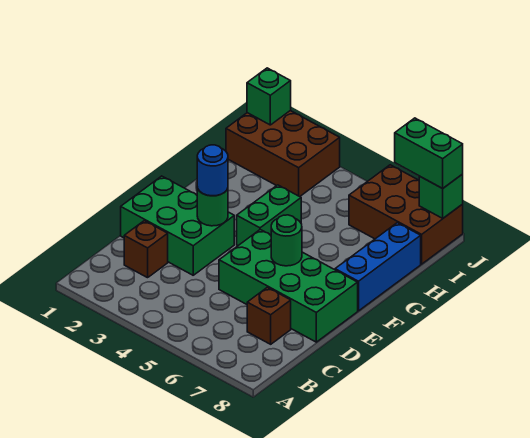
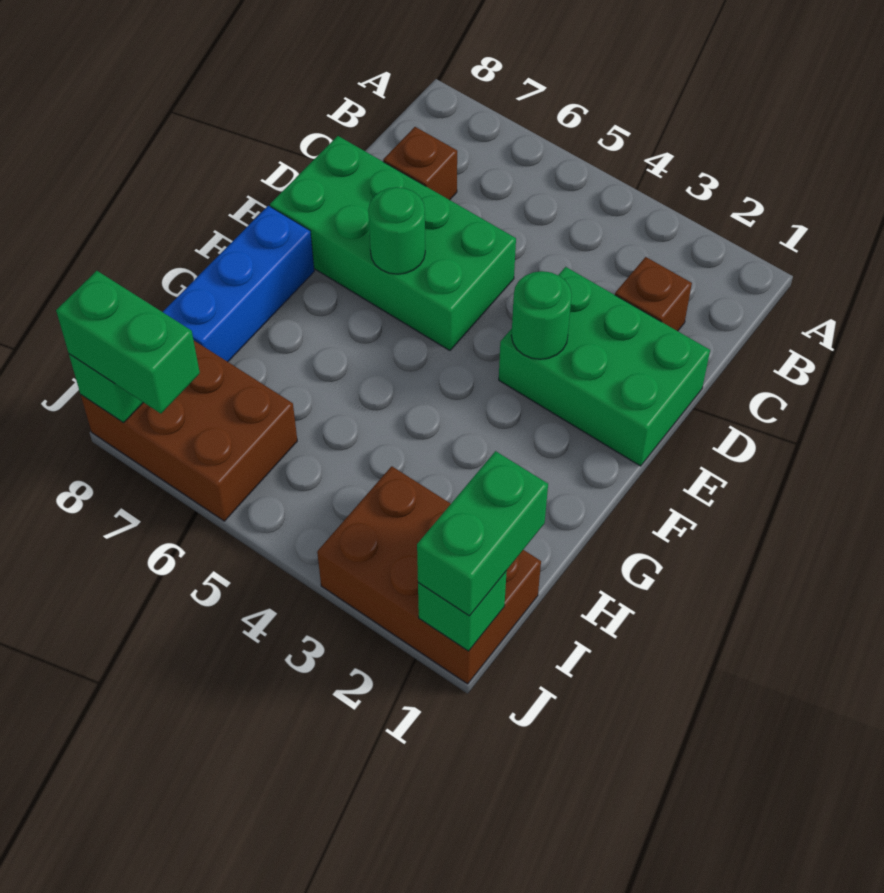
blue 1x1 round brick [197,145,228,196] -> none
green 1x2 brick [237,185,301,245] -> green 1x2 brick moved to [417,451,548,616]

